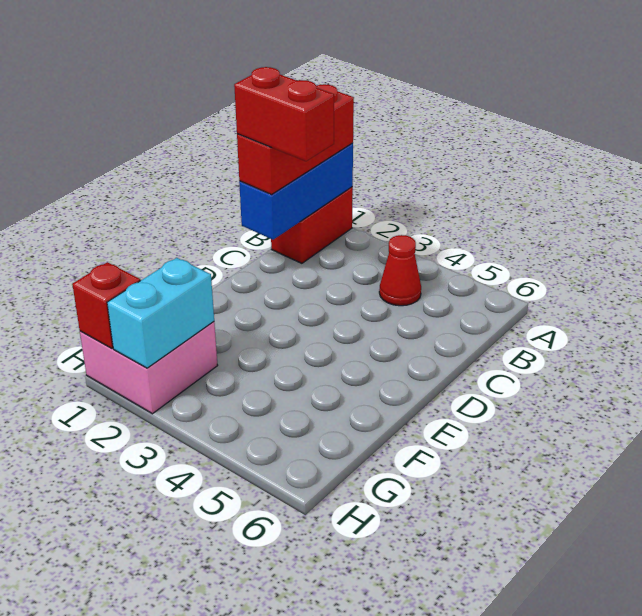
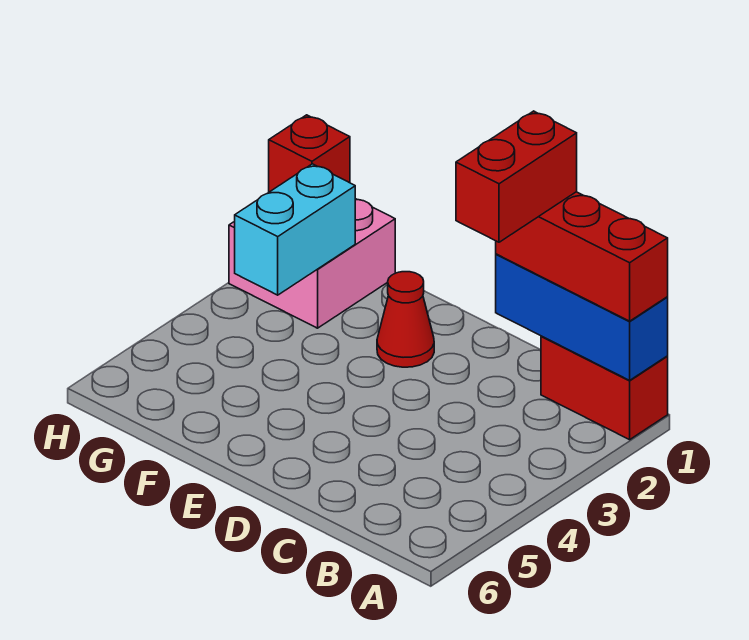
red 1x1 cone [379,235,421,306] -> red 1x1 cone moved to [377,272,434,367]
cyan 1x2 brick [107,258,214,368] -> cyan 1x2 brick turned to [235,164,355,295]

